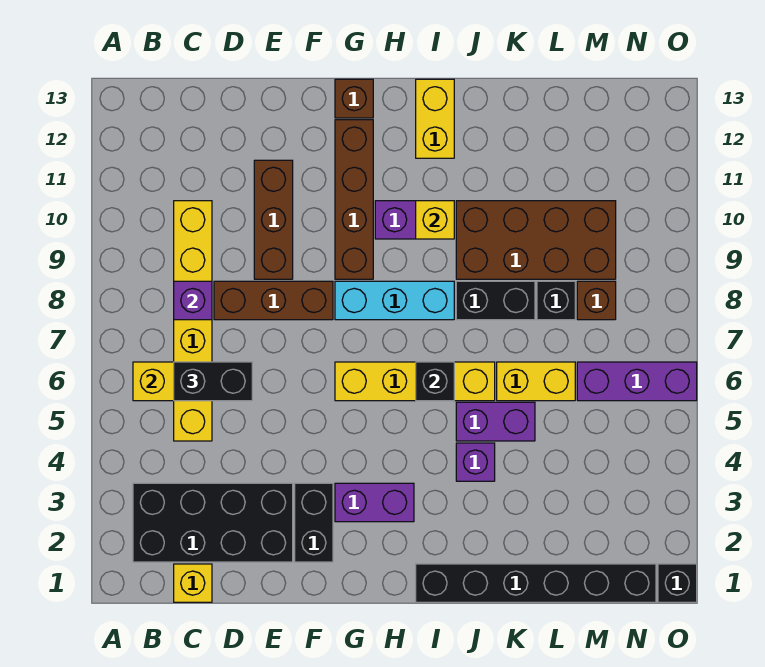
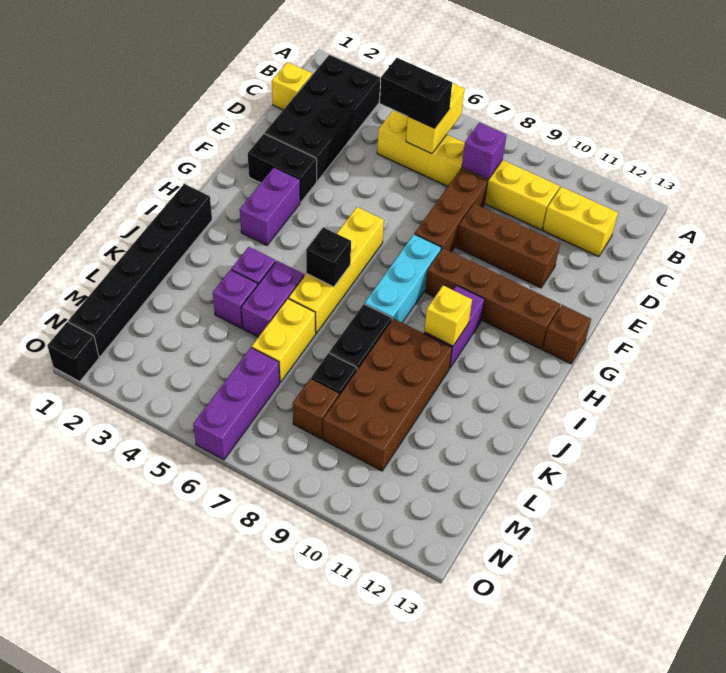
black 1x2 brick [174,362,252,401] -> black 1x2 brick turned to [380,58,452,128]
yellow 1x2 brick [416,79,454,158] -> yellow 1x2 brick moved to [543,187,618,257]
none -> purple 1x1 brick [213,270,258,328]

